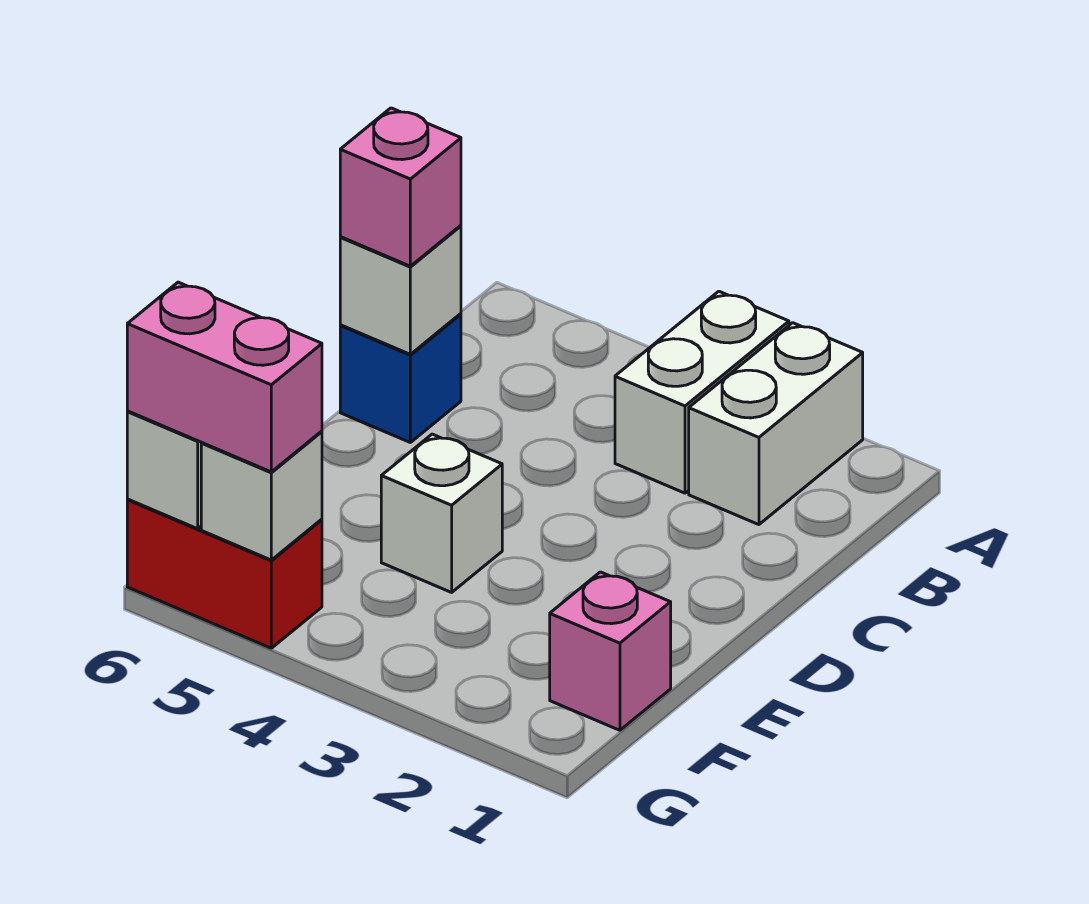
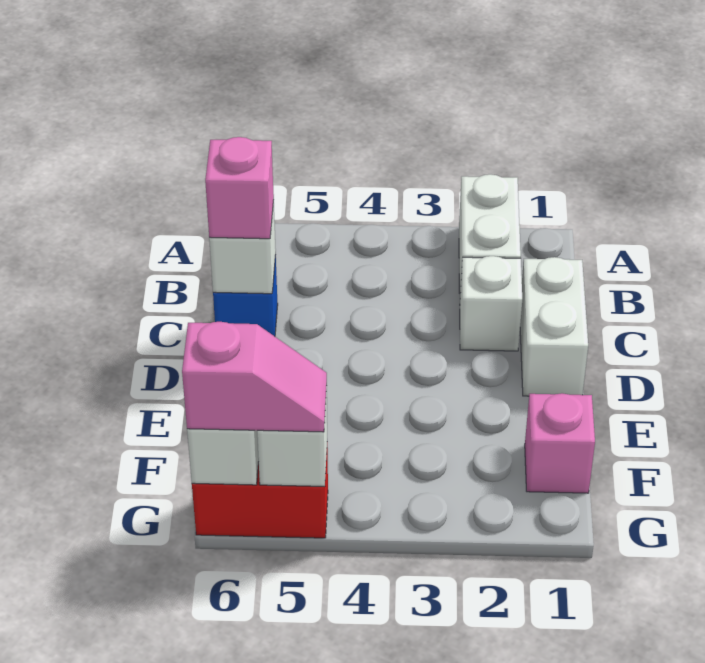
white 1x2 brick [615,291,789,493] -> white 1x2 brick moved to [520,257,588,396]
white 1x1 brick [381,434,502,592] -> white 1x1 brick moved to [460,256,522,351]
pink 1x2 brick [127,282,322,472] -> pink 1x2 slope [182,322,327,432]

